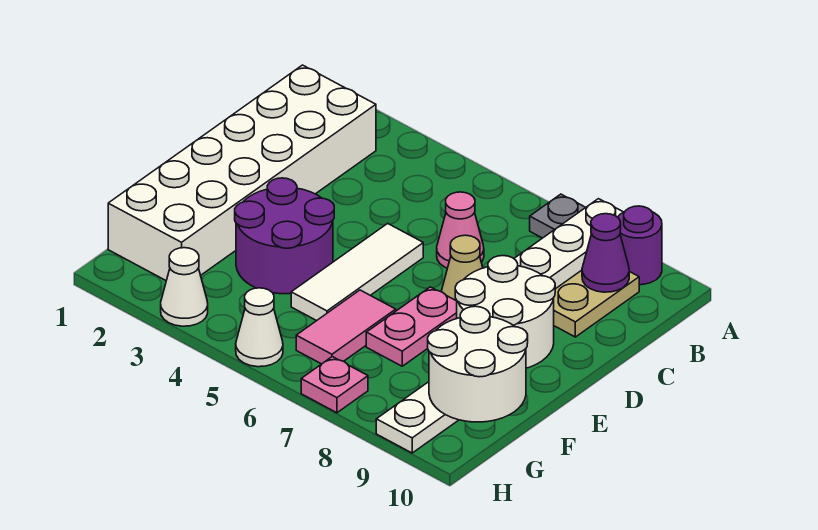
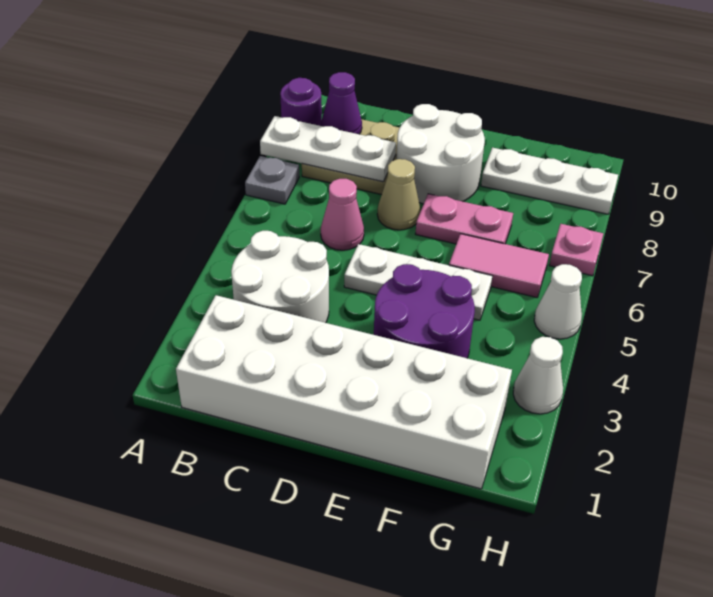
white 1x3 tile [291,223,423,321] -> white 1x3 plate [344,244,492,320]
white 2x2 round brick [428,306,528,422] -> white 2x2 round brick moved to [231,231,329,323]

